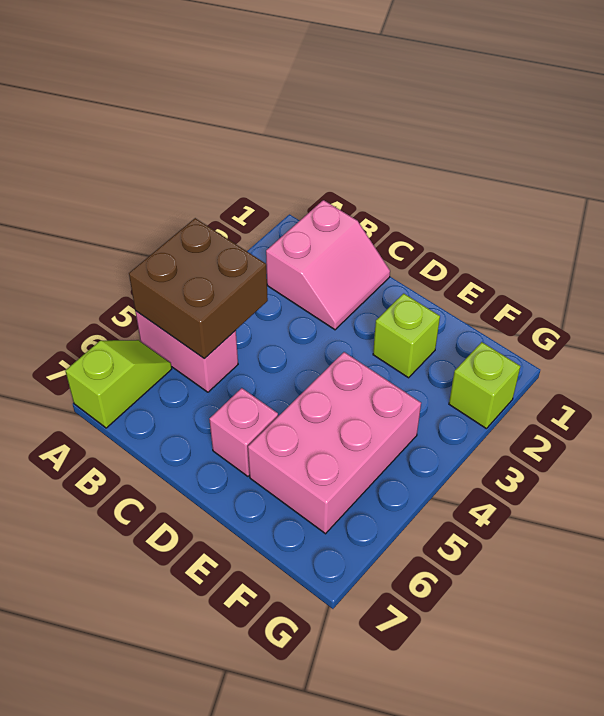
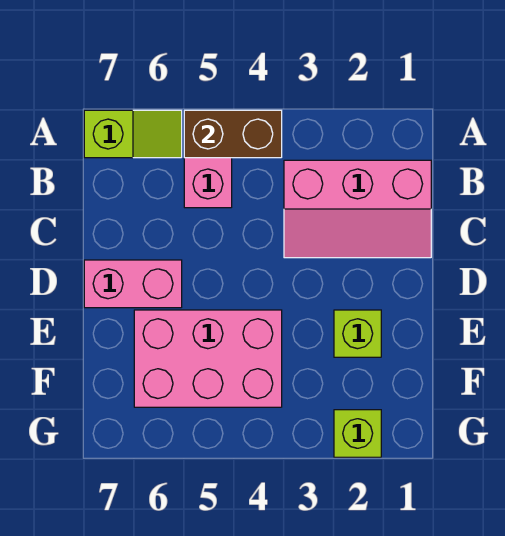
brown 2x2 brick [129,218,268,359] -> brown 1x2 brick [184,110,282,158]
pink 2x2 slope [266,200,390,330] -> pink 2x3 slope [284,160,431,258]
pink 1x1 brick [209,388,278,476] -> pink 1x2 brick [84,260,182,308]

